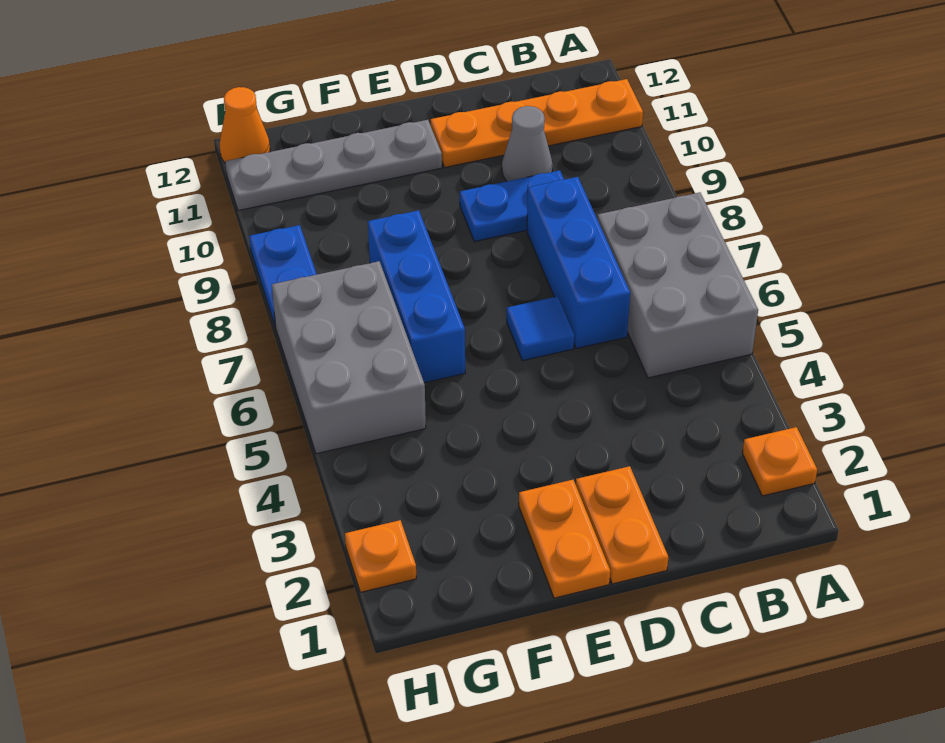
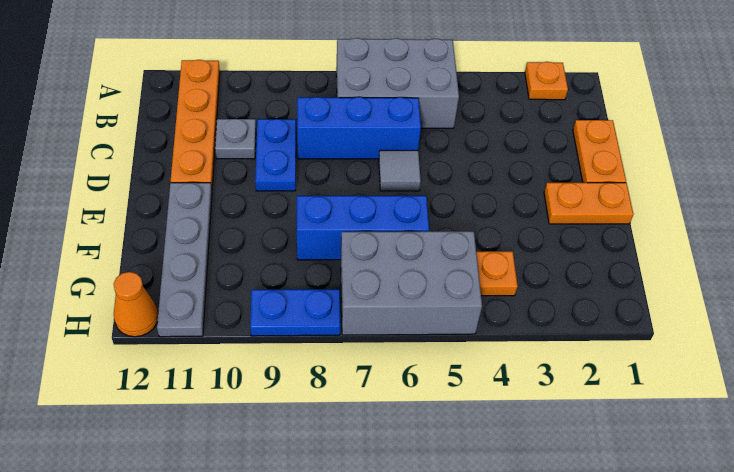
grey 1x1 cone [502,106,553,181] -> grey 1x1 plate [215,119,256,159]
orange 1x2 plate [576,466,668,584] -> orange 1x2 plate turned to [573,120,626,183]
blue 1x1 tile [507,296,574,361] -> grey 1x1 tile [379,150,421,191]
orange 1x1 plate [345,520,416,592] -> orange 1x1 plate moved to [476,251,518,296]

